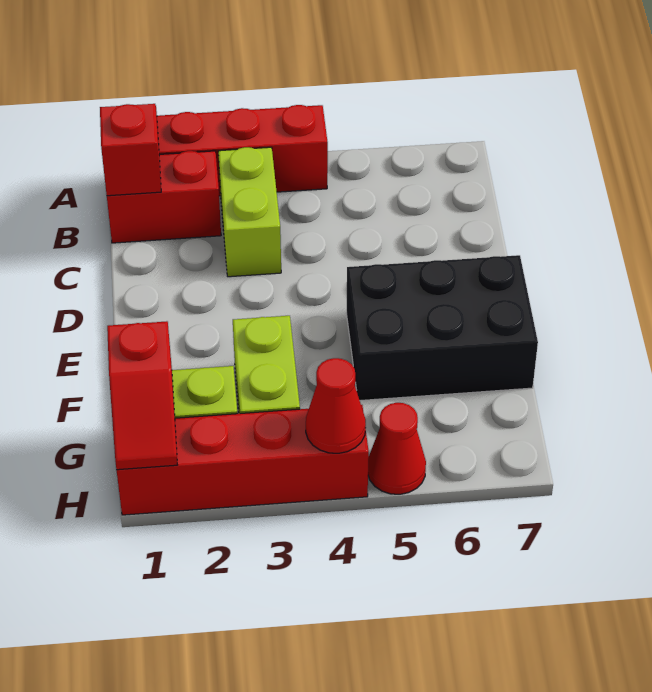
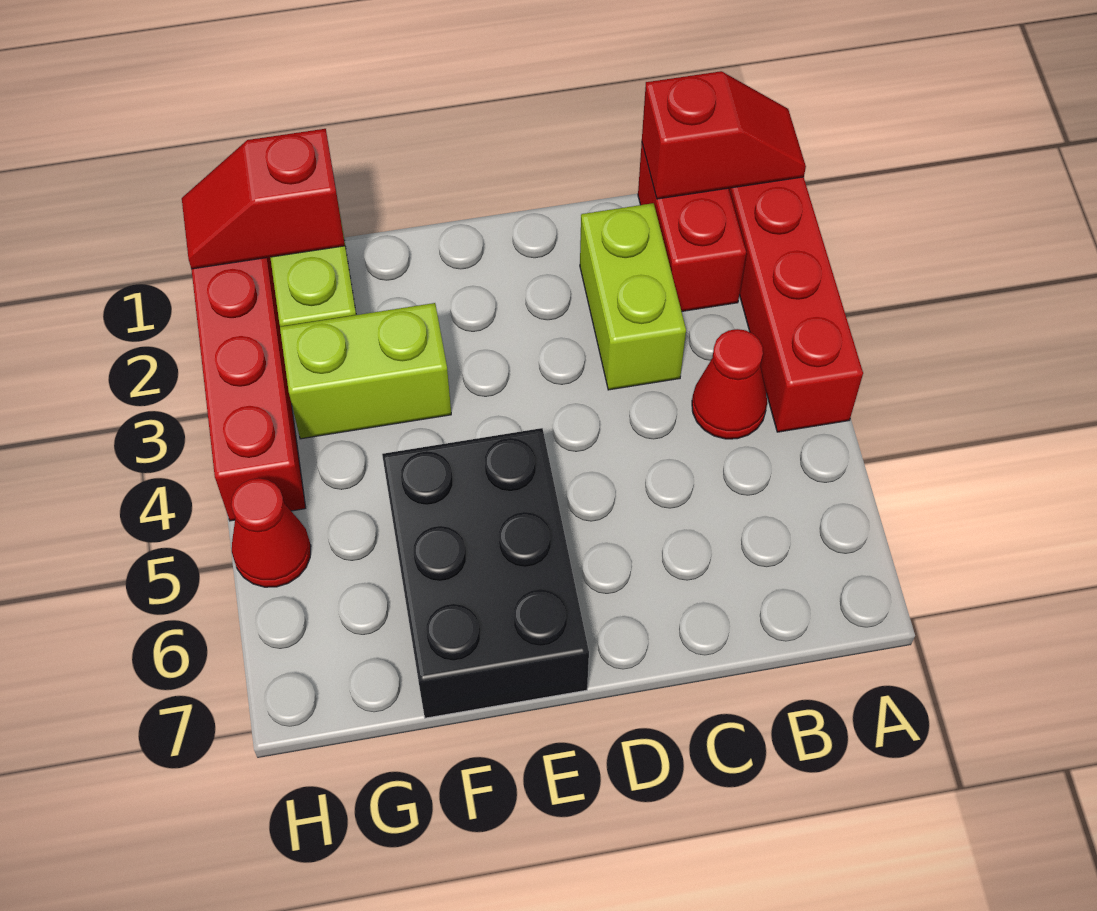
lime 1x2 brick [218,147,281,277] -> lime 1x2 brick turned to [580,203,686,390]
red 1x1 cone [306,358,366,453] -> red 1x1 cone moved to [692,329,767,439]

